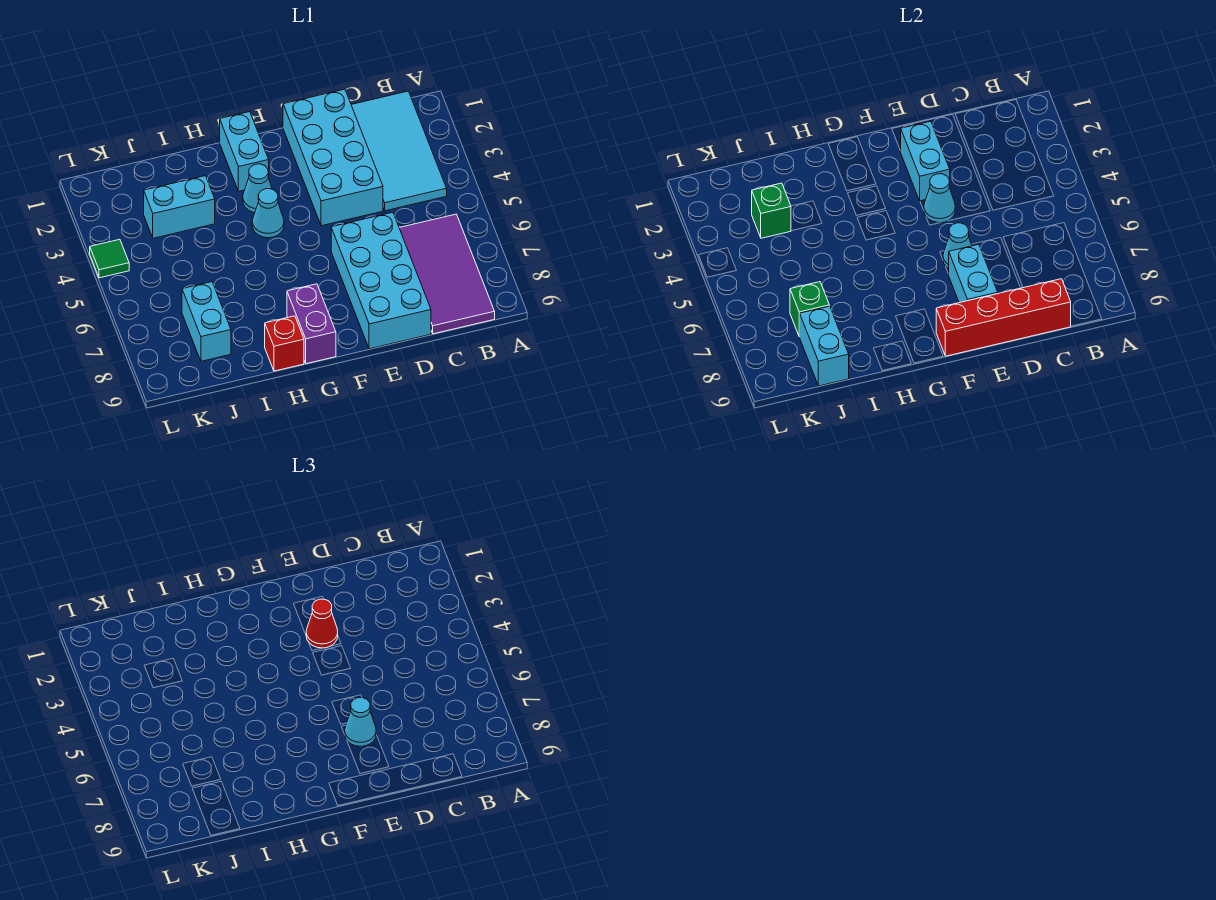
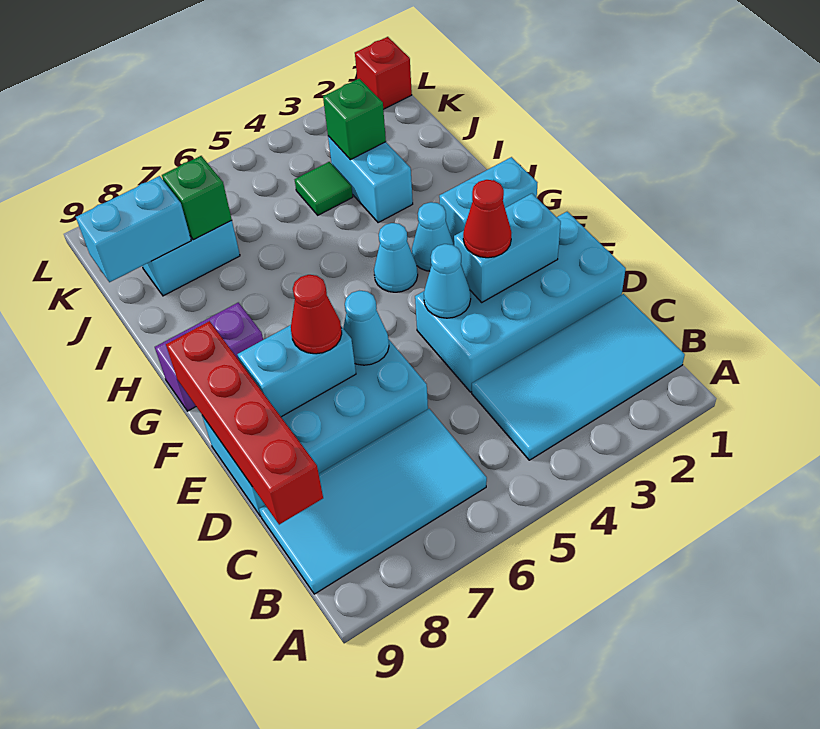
purple 2x4 tile [399,214,495,334] -> cyan 2x4 tile [259,409,487,594]
cyan 1x1 cone [345,698,376,746] -> red 1x1 cone [291,275,342,354]
red 1x1 brick [265,316,304,371] -> red 1x1 brick moved to [355,37,412,109]
green 1x1 tile [90,239,129,278] -> green 1x1 tile moved to [295,162,353,215]

